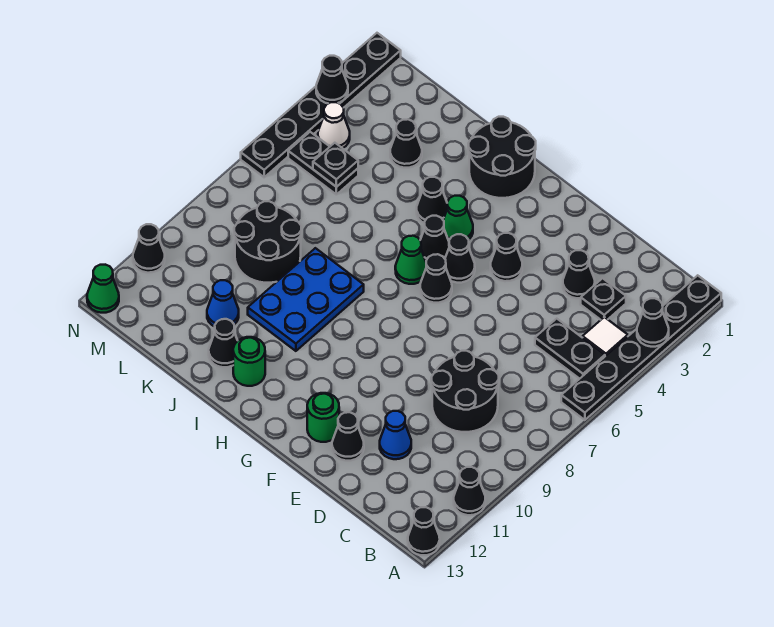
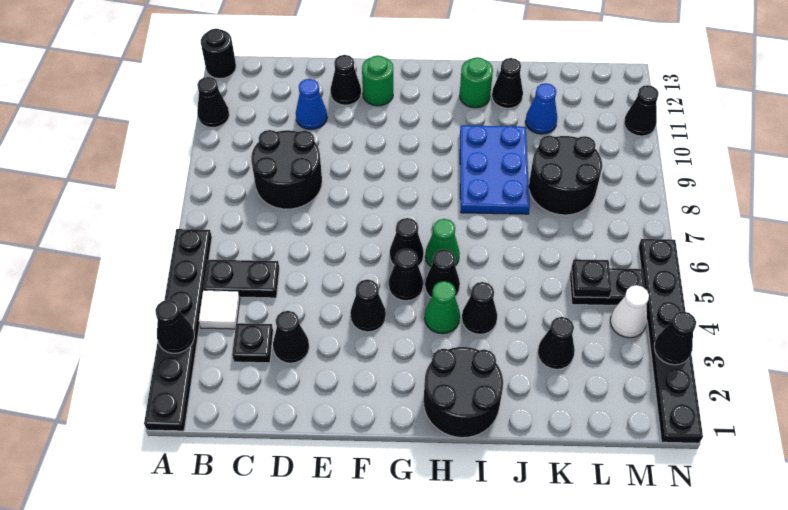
black 1x1 cone [408,507,440,555] -> black 1x1 round brick [201,29,236,79]
green 1x1 cone [87,265,119,313] -> none

